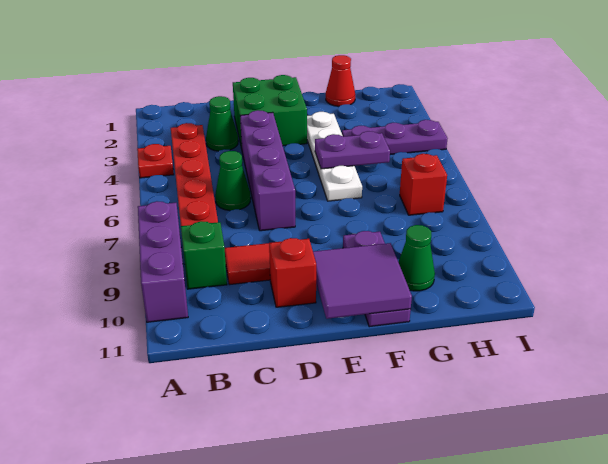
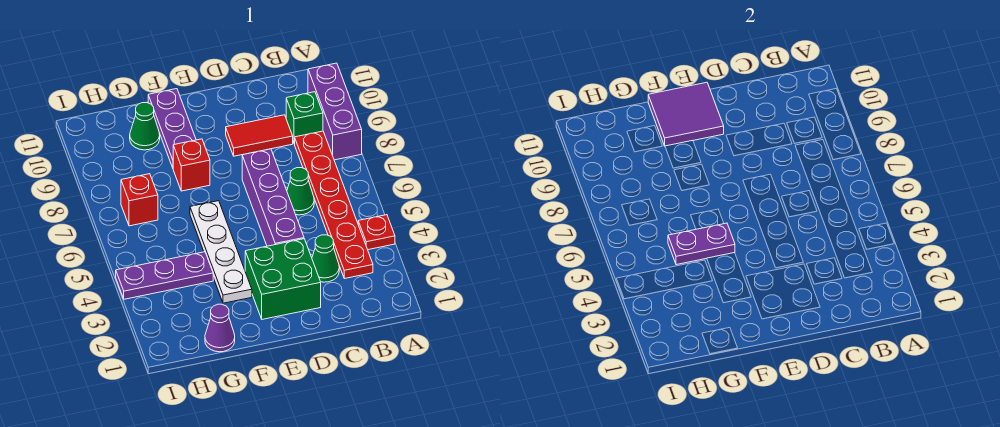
red 1x1 brick [269,238,316,307] -> red 1x1 brick moved to [173,139,210,191]
red 1x1 cone [326,55,355,106] -> purple 1x1 cone [205,304,235,352]

